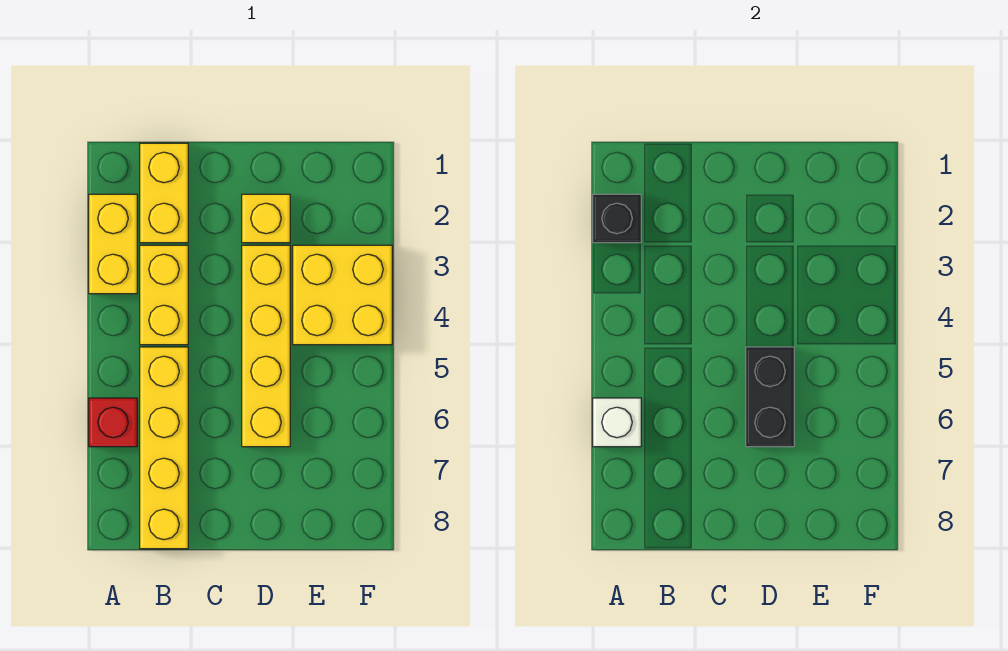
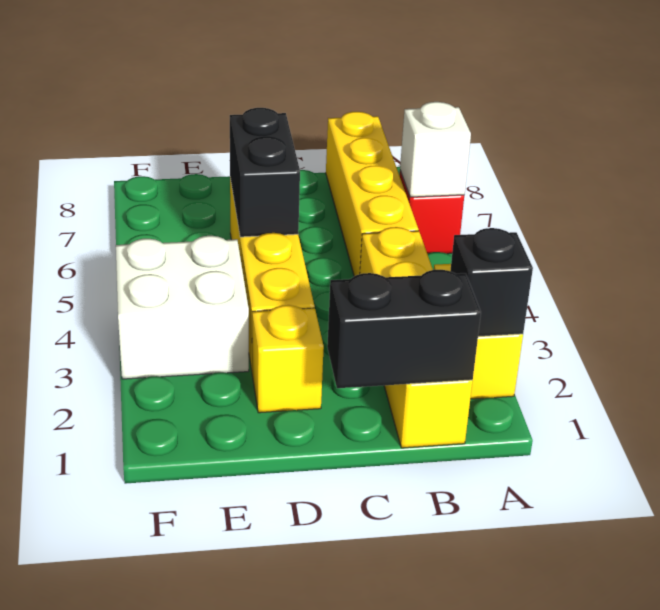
none -> black 1x2 brick [327,270,481,388]
yellow 2x2 brick [293,245,392,345] -> white 2x2 brick [116,236,249,379]

